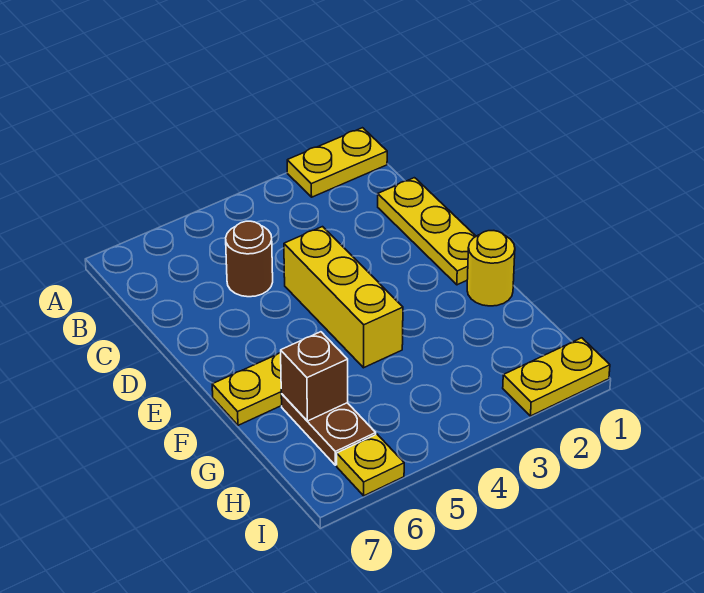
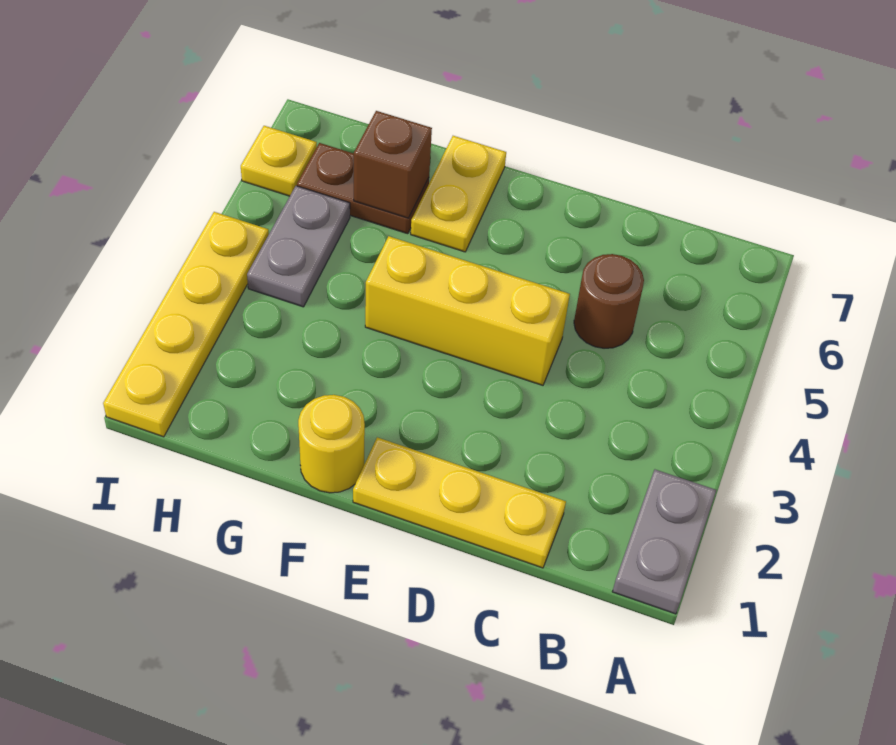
yellow 1x2 plate [287,128,387,197] -> grey 1x2 plate [612,470,716,614]
none -> grey 1x2 plate [247,186,350,307]
yellow 1x2 plate [503,338,610,416] -> yellow 1x4 plate [103,212,269,437]

